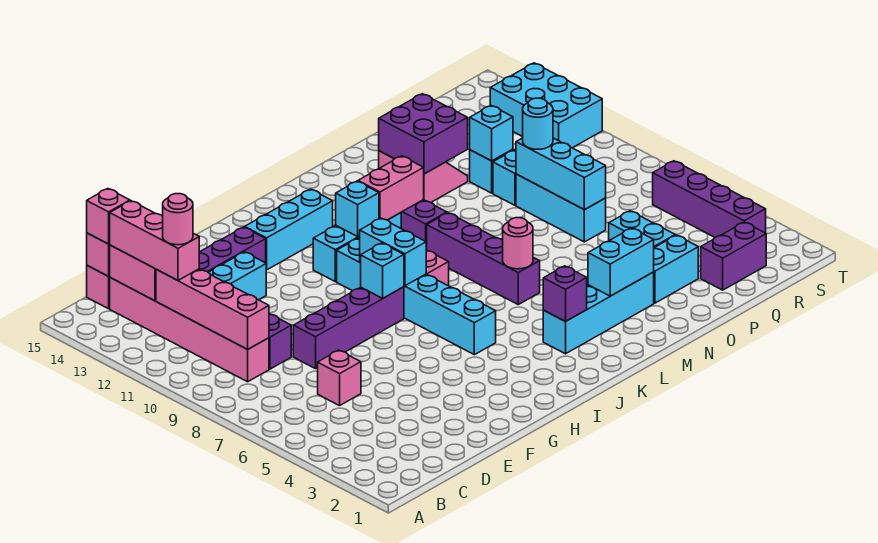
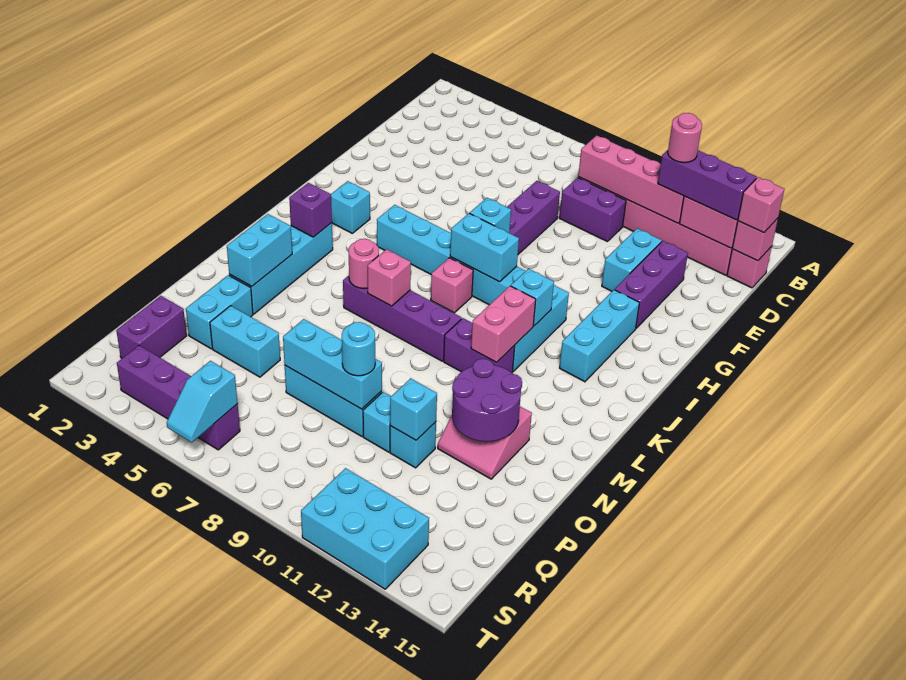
pink 1x3 brick [110,201,199,280] -> purple 1x3 brick [658,150,757,220]
pink 1x1 brick [318,350,361,406] -> pink 1x1 brick moved to [368,249,411,306]
none -> cyan 1x1 brick [331,181,370,233]
purple 2x2 brick [379,94,468,174] -> purple 2x2 round brick [452,359,522,442]
none -> cyan 1x2 slope [167,361,238,442]

